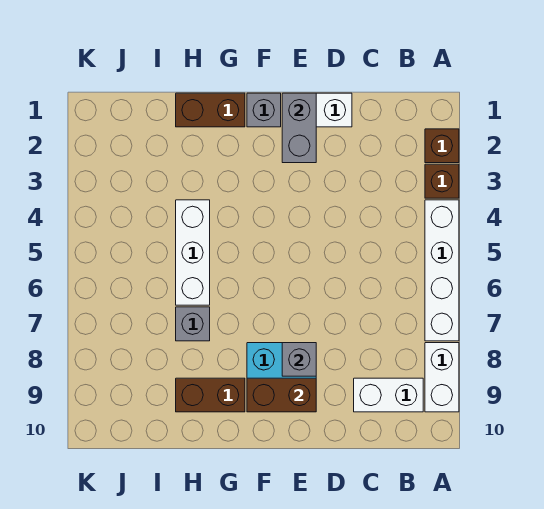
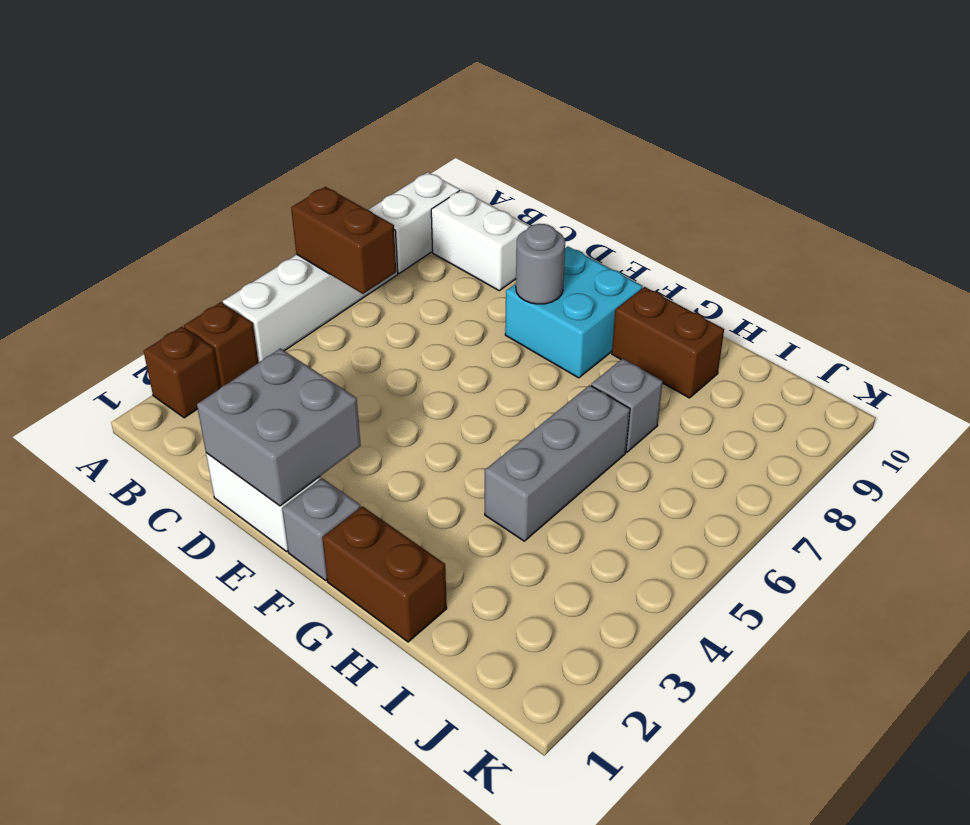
grey 1x2 brick [282,93,316,163] -> grey 2x2 brick [197,348,361,506]
grey 1x1 brick [282,343,316,376] -> grey 1x1 round brick [516,224,565,304]
brown 1x2 brick [247,378,316,412] -> brown 1x2 brick moved to [291,187,396,294]
white 1x3 brick [176,200,210,305] -> grey 1x3 brick [485,385,630,541]

